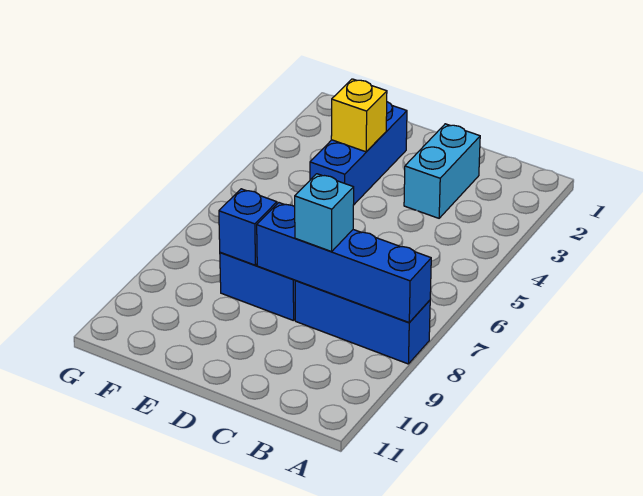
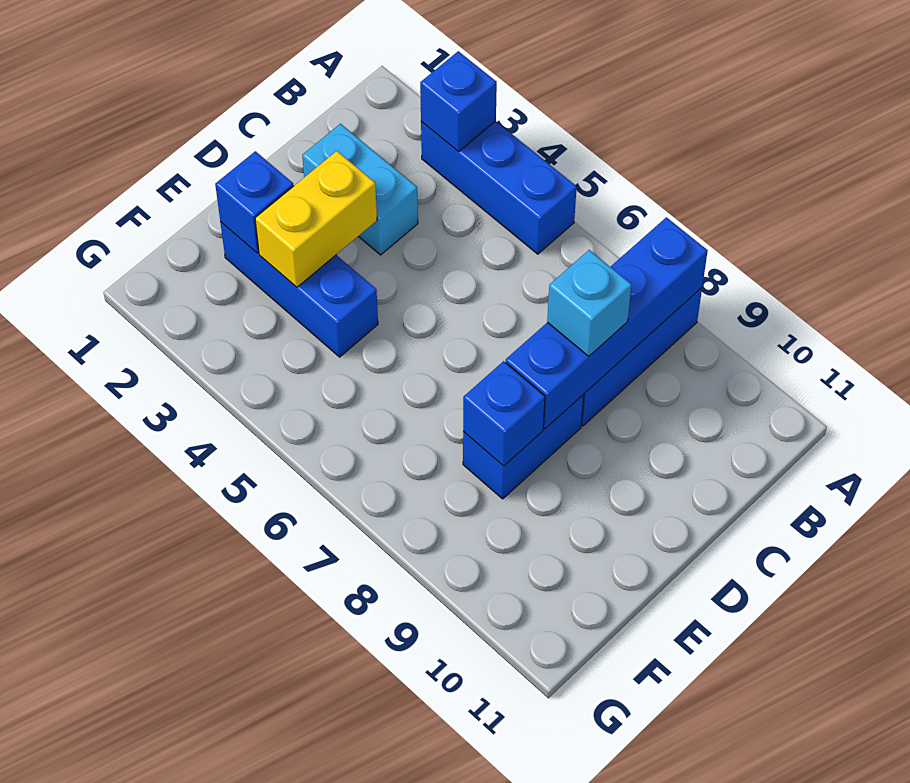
none -> blue 1x3 brick [421,121,577,254]
none -> blue 1x1 brick [420,51,497,151]
none -> blue 1x1 brick [215,151,294,253]
yellow 1x1 brick [331,79,387,152] -> yellow 1x2 brick [255,151,377,287]

